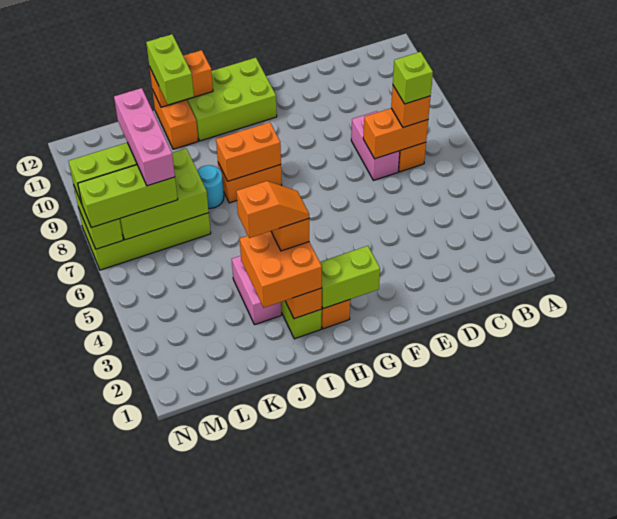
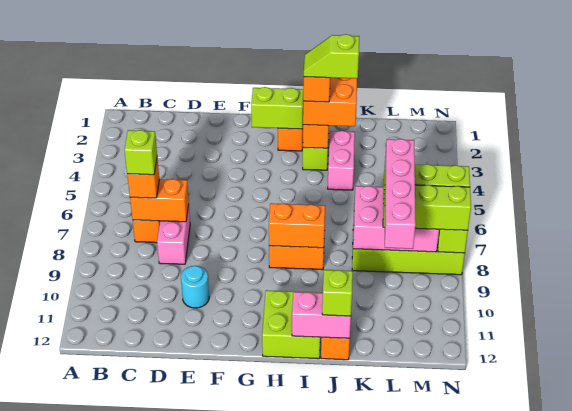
lime 2x3 brick [187,58,277,141] -> lime 2x2 brick [262,290,321,359]
orange 1x2 slope [236,181,309,238] -> lime 1x2 slope [304,34,359,79]
orange 1x2 brick [149,50,213,107] -> pink 1x2 brick [292,292,351,338]
cyan 1x1 round brick [197,165,224,208] -> cyan 1x1 round brick moved to [181,266,209,308]
lime 1x2 brick [146,34,194,104] -> lime 1x1 brick [322,270,353,316]
lime 2x3 brick [120,148,209,240] -> pink 2x3 brick [353,186,439,252]
pink 1x3 brick [114,88,175,186] -> pink 1x4 brick [384,139,416,249]

